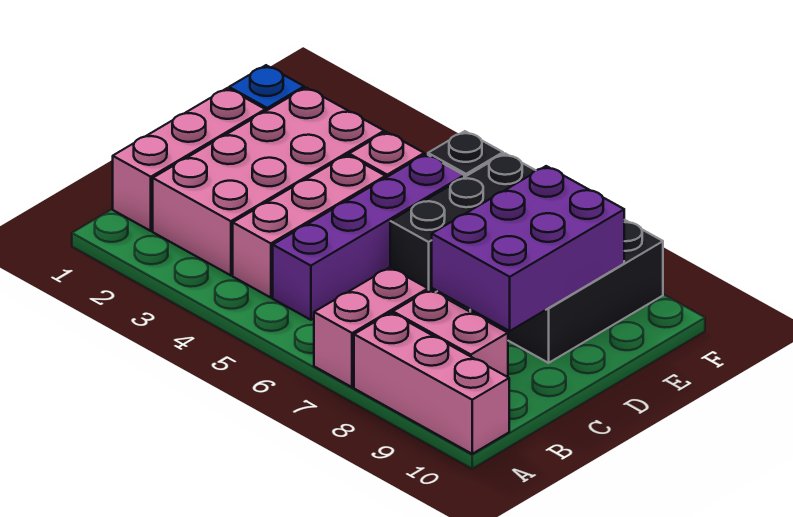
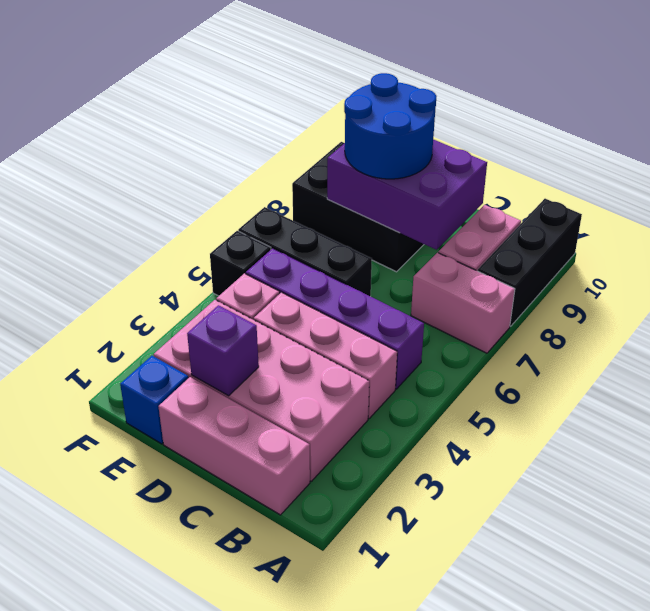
pink 1x3 brick [354,313,509,454] -> black 1x3 brick [478,199,582,326]
none -> purple 1x1 brick [187,305,259,396]
none -> blue 2x2 round brick [344,73,437,179]

